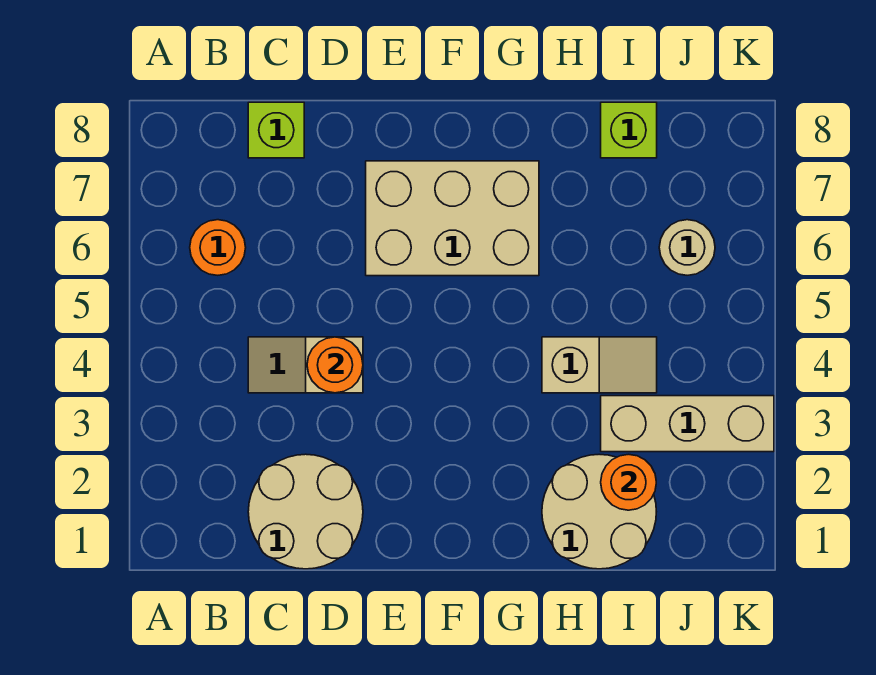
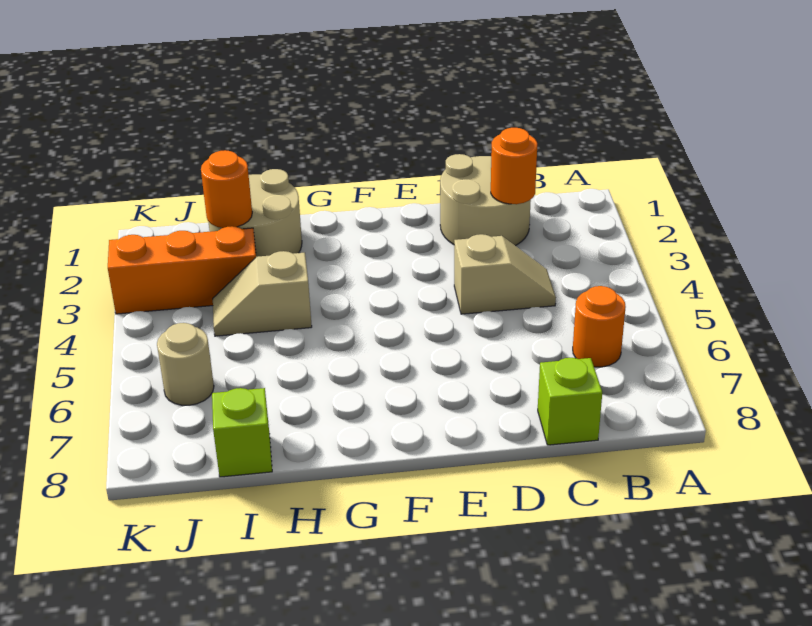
orange 1x1 round brick [307,337,363,393] -> orange 1x1 round brick moved to [491,128,537,204]
tan 2x3 brick [366,161,539,276] -> none
tan 1x3 brick [601,396,774,452] -> orange 1x3 brick [108,226,256,314]

